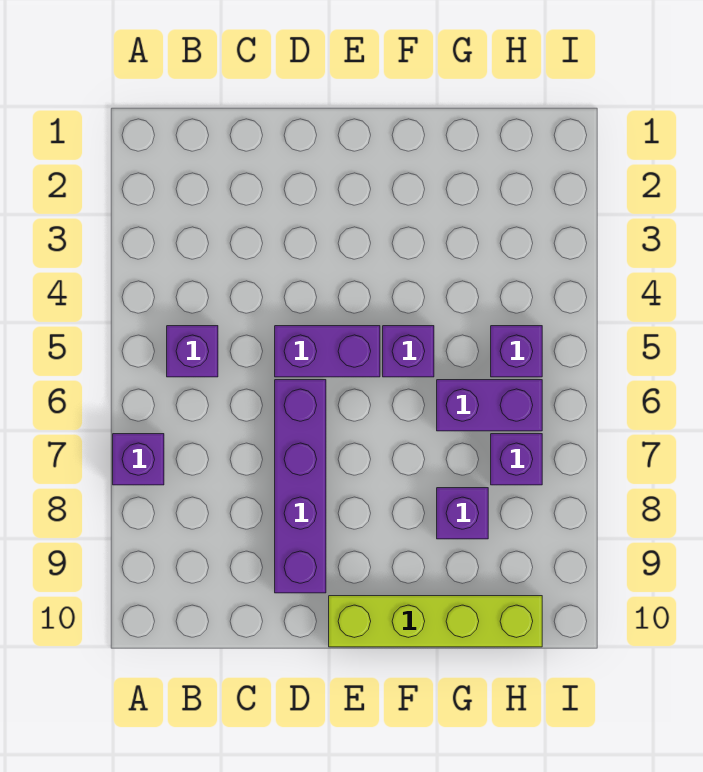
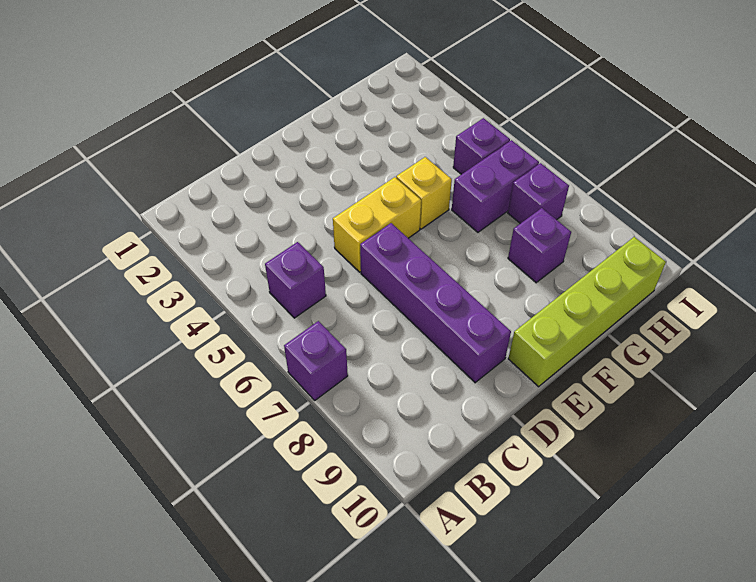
purple 1x2 brick [275,326,380,377] -> yellow 1x2 brick [333,177,421,272]
purple 1x1 brick [383,326,434,377] -> yellow 1x1 brick [396,157,452,229]

